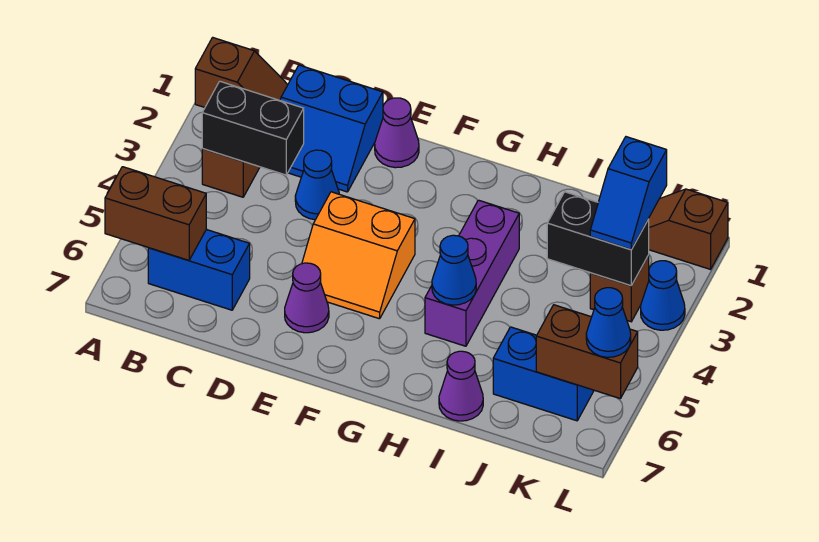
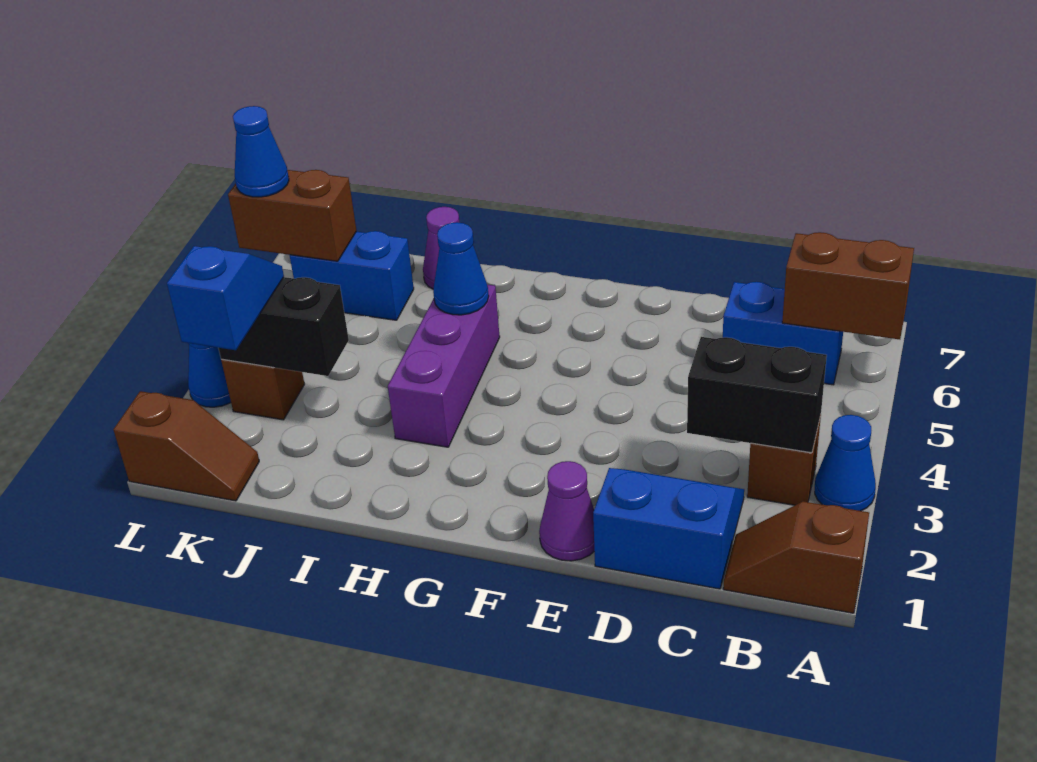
blue 1x1 cone [295,150,339,220] -> blue 1x1 cone moved to [815,415,876,511]
orange 2x2 slope [302,192,415,319] -> none
purple 1x1 cone [285,263,329,333] -> none

